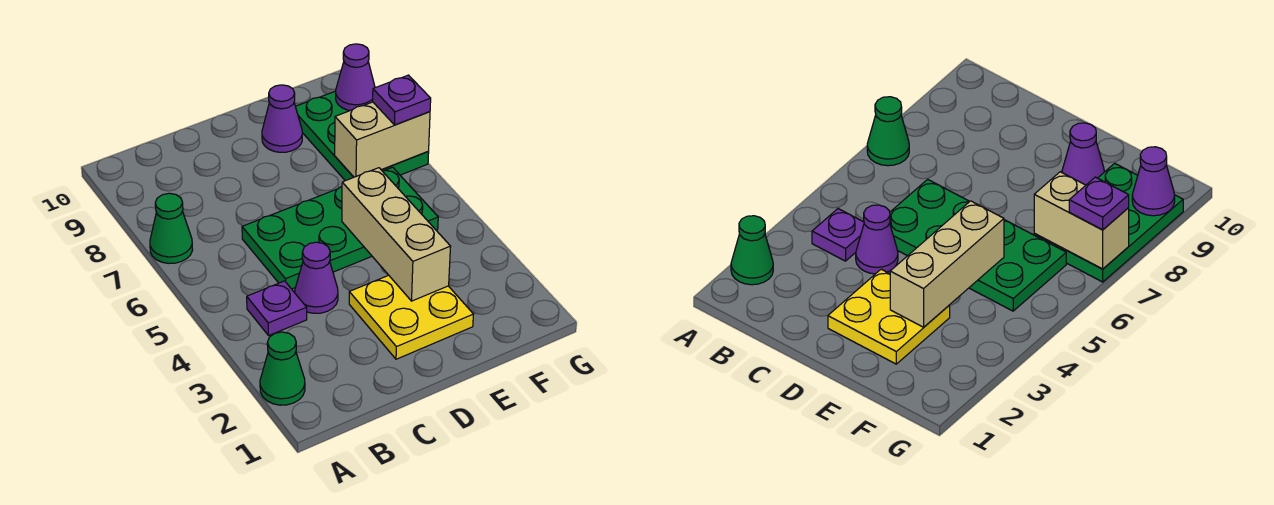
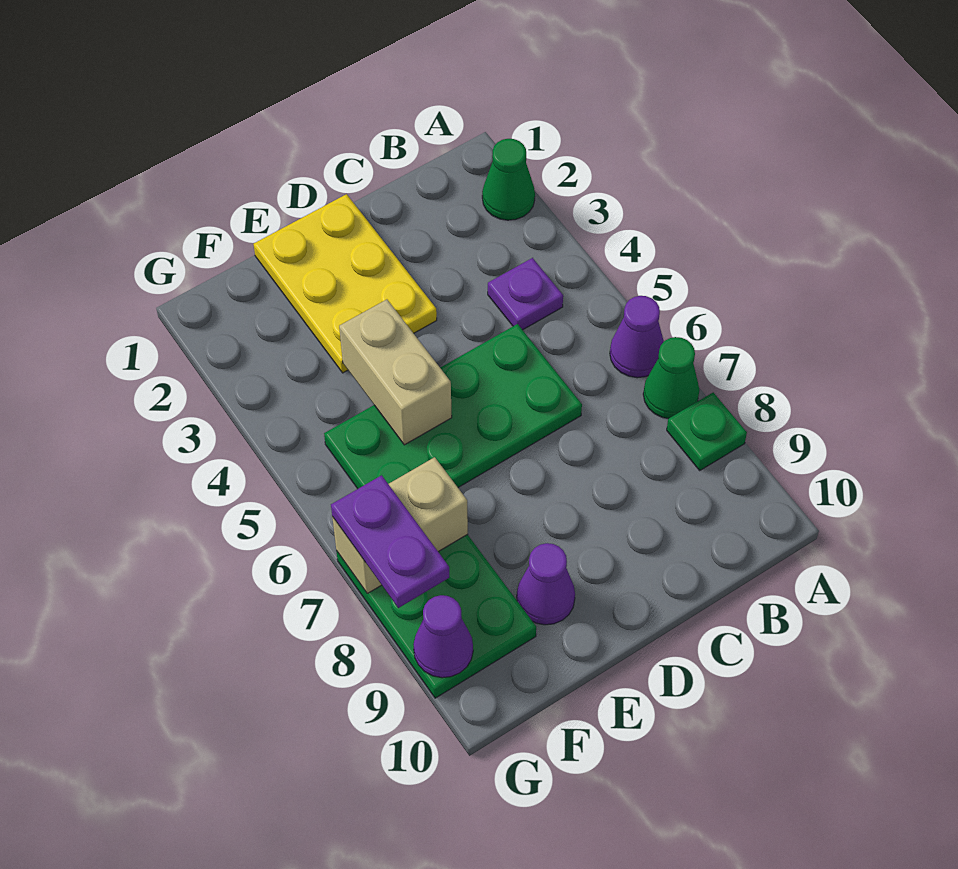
none -> green 1x1 plate [667,393,747,470]
purple 1x1 cone [295,242,338,313] -> purple 1x1 cone moved to [610,296,664,378]
yellow 2x2 plate [349,275,474,359] -> yellow 2x3 plate [253,194,437,373]
tan 1x3 brick [342,168,451,301] -> tan 1x2 brick [339,300,452,445]
purple 1x1 plate [373,75,431,125] -> purple 1x2 plate [331,475,449,608]

